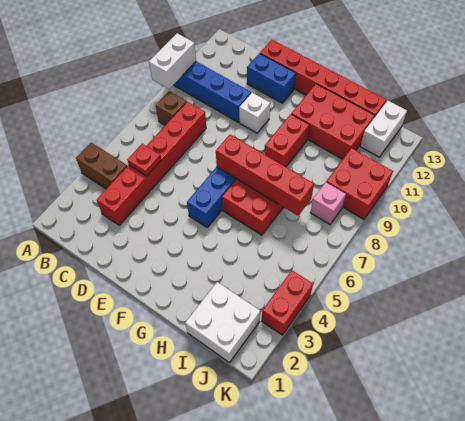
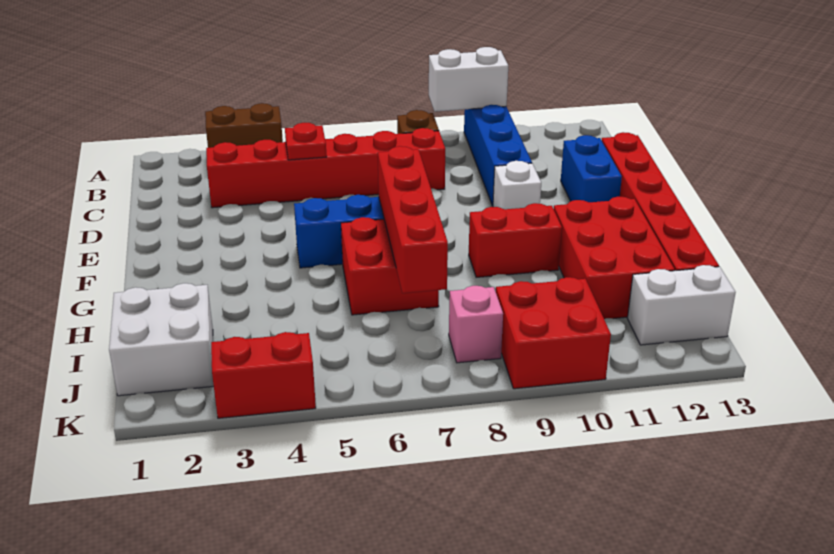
brown 1x2 brick [76,143,127,189] -> brown 1x2 brick turned to [205,103,283,148]

